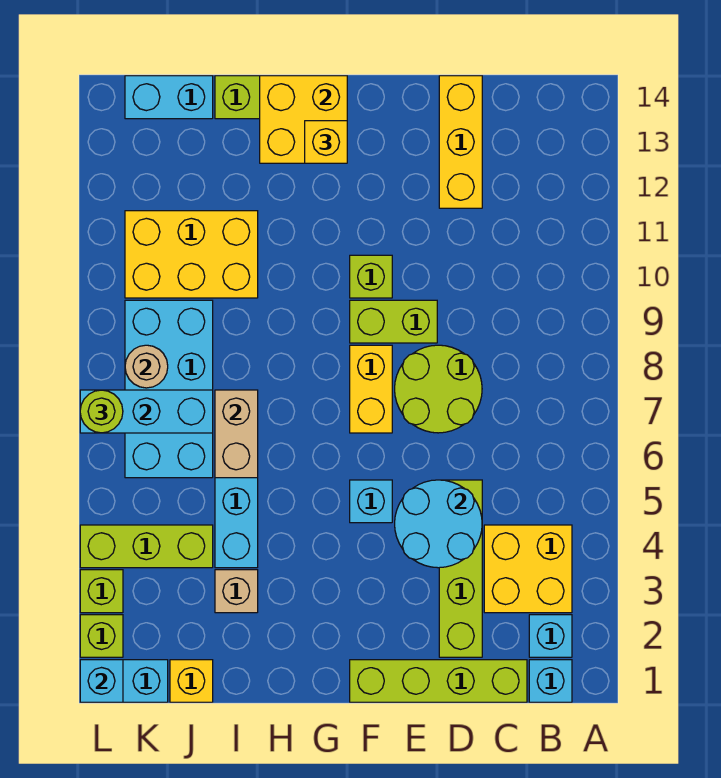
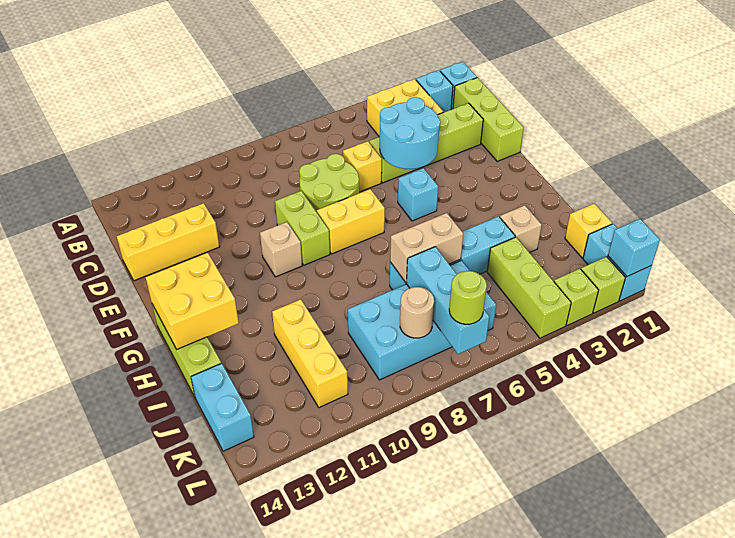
lime 1x4 brick [350,660,527,702] -> lime 1x3 brick [453,78,524,161]
lime 1x1 brick [350,255,392,298] -> tan 1x1 brick [260,222,302,277]
yellow 1x1 brick [305,121,347,163] -> yellow 1x1 brick moved to [343,141,382,192]
yellow 2x3 brick [125,211,258,298] -> yellow 1x3 brick [272,299,348,408]

